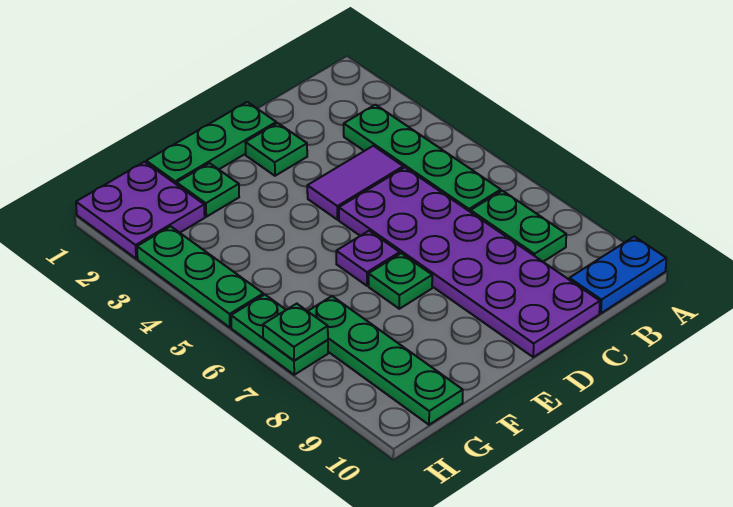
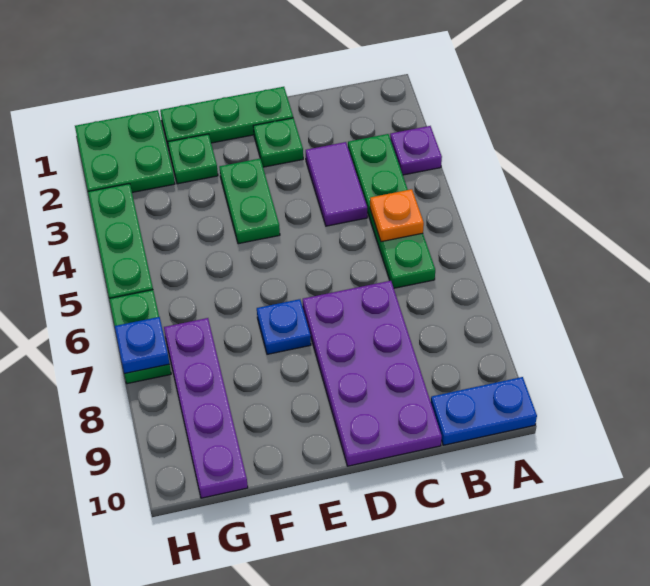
none -> orange 1x1 plate [370,189,424,242]
green 1x2 plate [471,191,566,262] -> green 1x2 plate moved to [220,158,280,244]
purple 1x2 tile [307,146,403,220] -> purple 1x2 tile turned to [306,142,367,226]
purple 2x6 plate [339,167,600,357] -> purple 2x4 plate [303,281,442,466]
purple 1x1 plate [336,231,400,286] -> purple 1x1 plate moved to [390,126,442,175]
green 1x1 plate [369,253,432,309] -> blue 1x1 plate [257,299,311,354]
purple 2x2 plate [76,162,205,259] -> green 2x2 plate [75,110,175,192]
green 1x4 plate [308,296,463,425] -> purple 1x4 plate [164,318,248,498]
green 1x1 plate [263,304,328,361] -> blue 1x1 plate [115,317,169,374]

